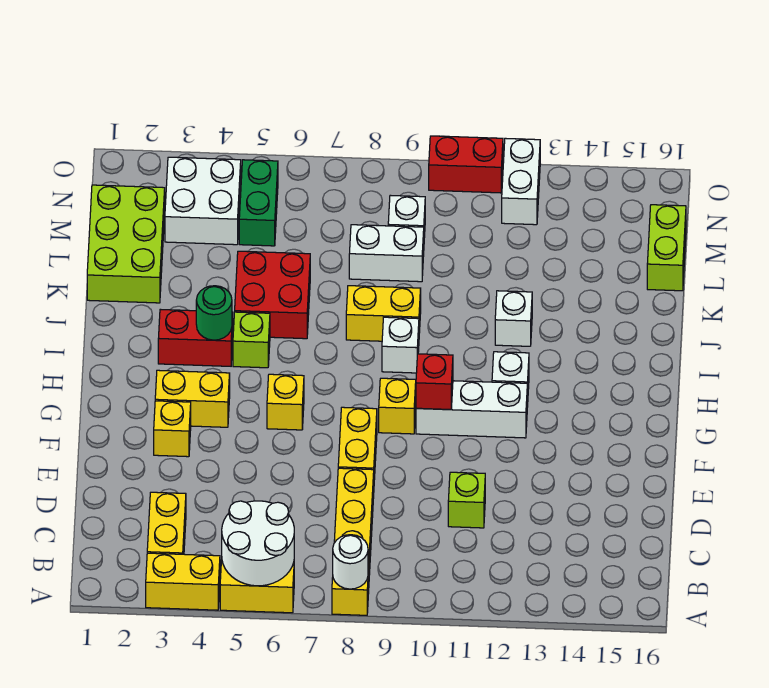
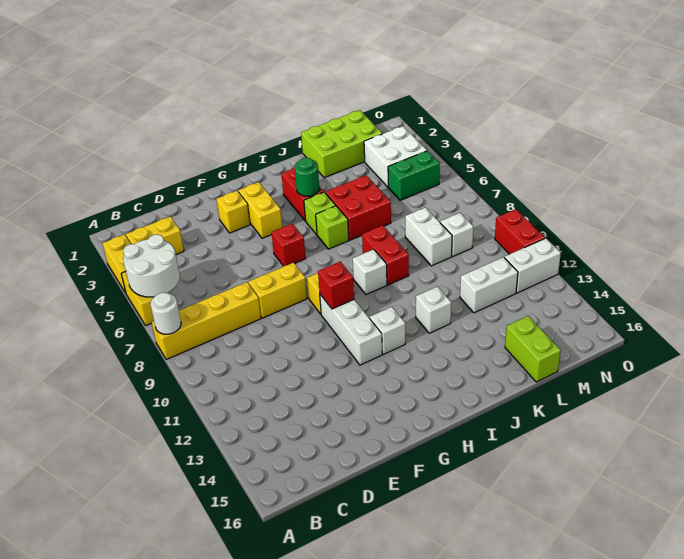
lime 1x1 brick [448,472,485,528] -> lime 1x1 brick moved to [316,206,349,249]
yellow 1x1 brick [267,374,304,430] -> red 1x1 brick [271,224,306,266]
yellow 1x2 brick [346,286,421,341] -> red 1x2 brick [362,225,409,285]
none -> white 1x2 brick [460,257,518,313]
lime 1x2 brick [647,205,686,291] -> lime 1x2 brick turned to [505,316,561,382]

